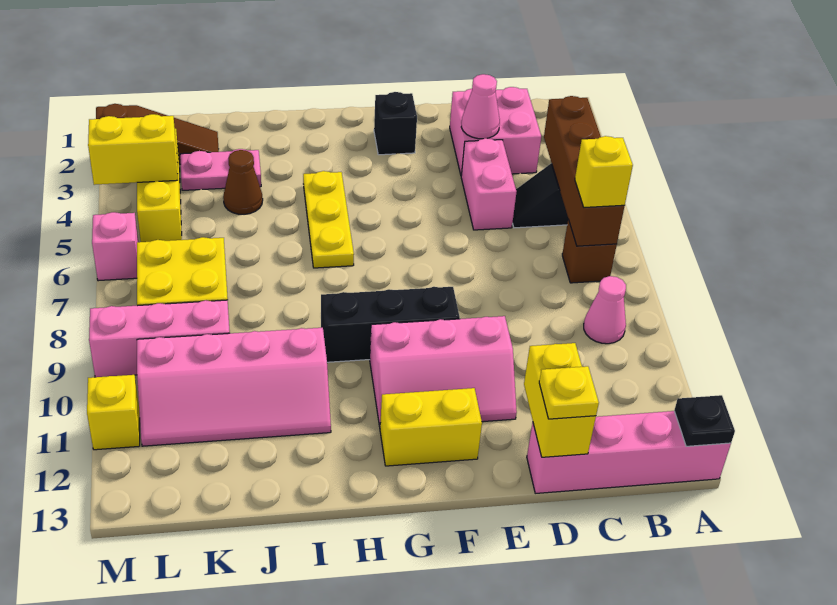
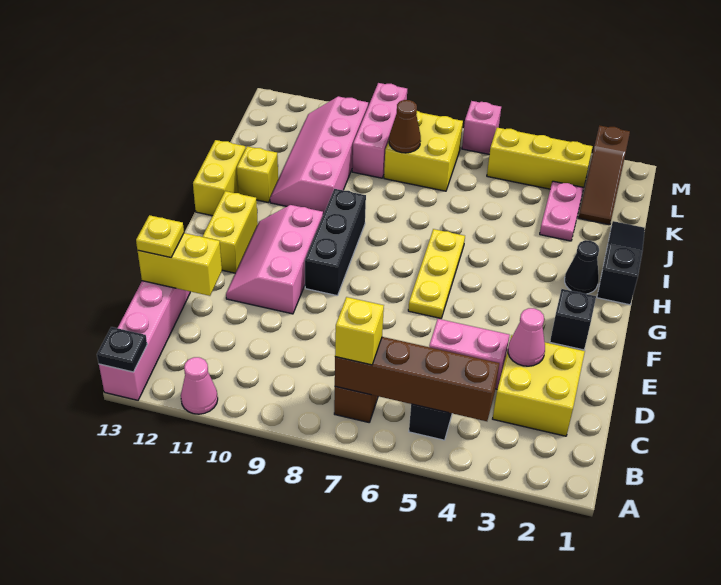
pink 1x1 cone [584,276,626,344] -> pink 1x1 cone moved to [181,357,218,414]
pink 2x2 brick [450,87,541,175] -> yellow 2x2 brick [493,335,585,436]
none -> black 1x3 slope [597,221,645,305]
none -> black 1x1 cone [565,240,599,294]
yellow 1x3 plate [303,171,354,268] -> yellow 1x3 plate turned to [408,229,465,318]
brown 1x1 cone [223,150,263,215] -> brown 1x1 cone moved to [389,100,421,153]
yellow 1x2 brick [88,114,178,185] -> yellow 1x2 brick moved to [193,140,246,216]
yellow 1x1 brick [87,375,140,450] -> yellow 1x1 brick moved to [237,146,278,203]

